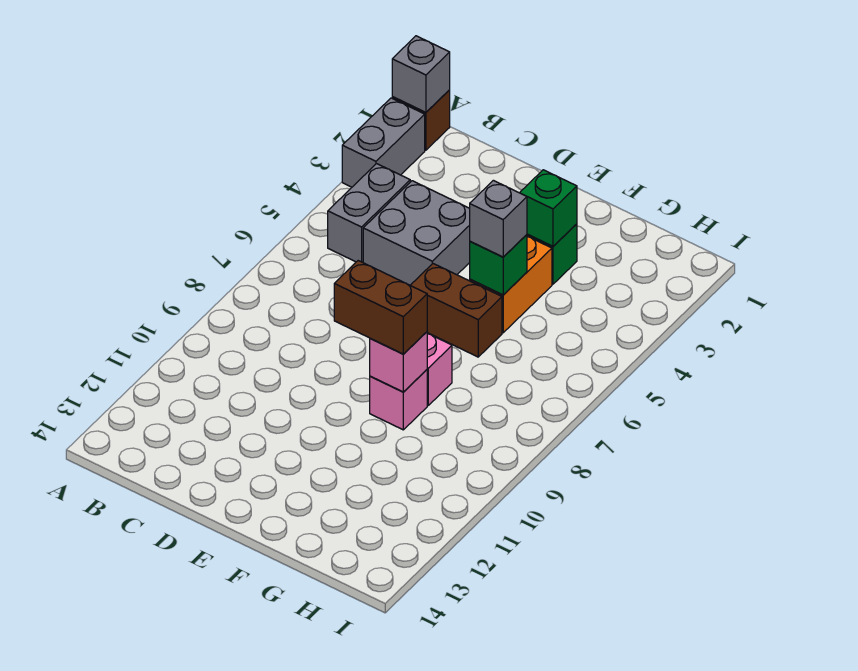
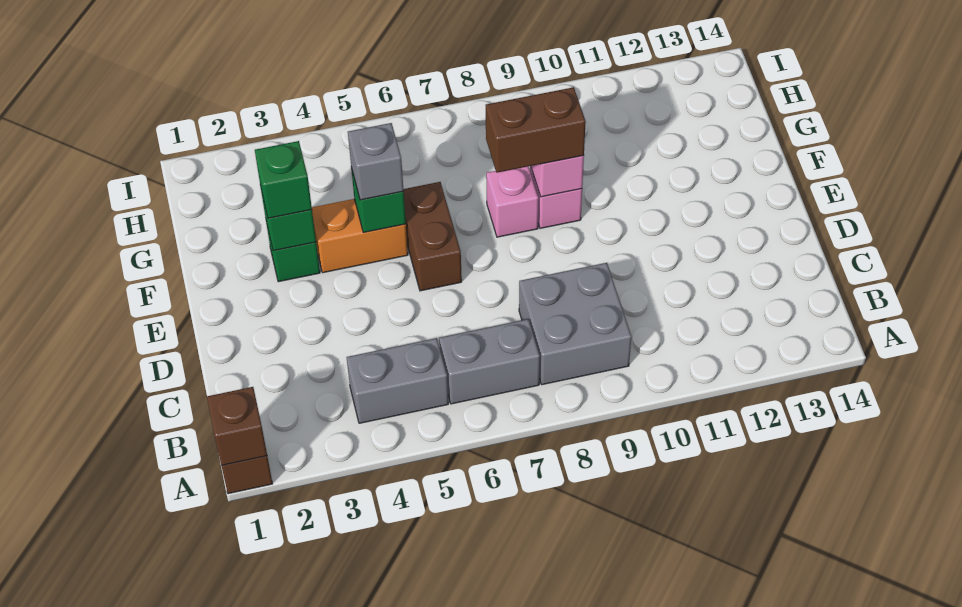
grey 1x1 brick [392,36,450,113] -> brown 1x1 brick [207,387,267,465]
grey 1x2 brick [342,98,425,187] -> grey 1x2 brick moved to [439,319,540,404]
grey 2x2 brick [363,181,470,285] -> grey 2x2 brick moved to [519,263,631,385]
brown 1x2 brick [334,261,427,354] -> brown 1x2 brick turned to [486,87,586,173]
none -> green 1x1 brick [255,141,312,218]

